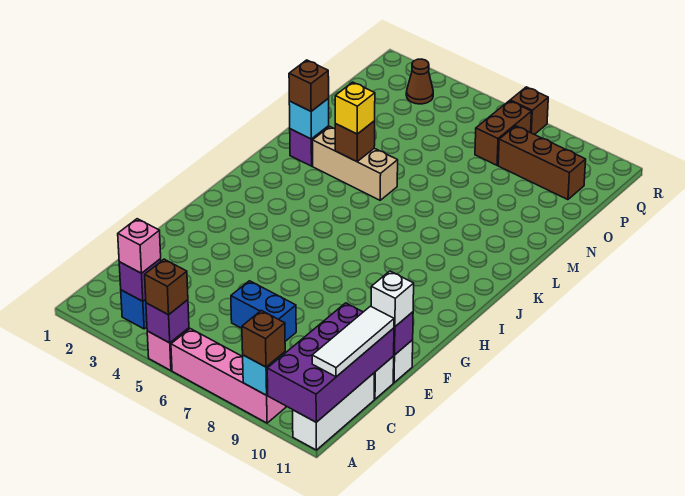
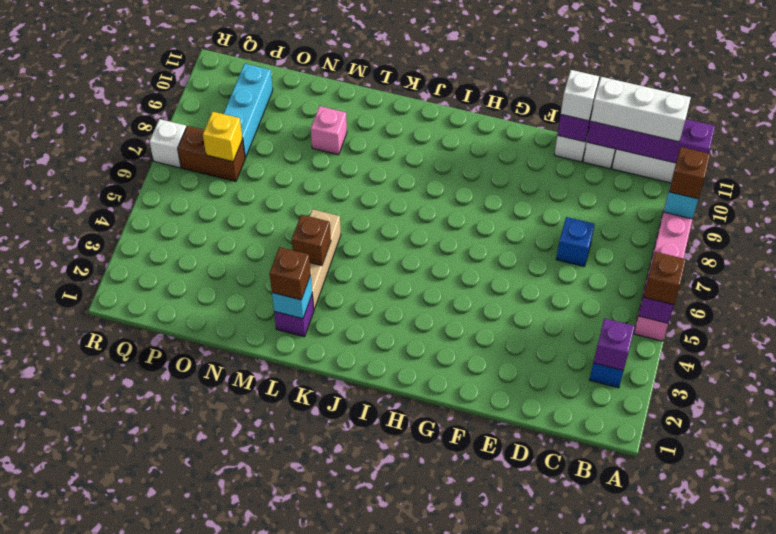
purple 2x4 brick [267,303,394,422] -> purple 1x4 brick [587,119,715,163]
pink 1x1 brick [118,219,161,273] -> pink 1x1 brick moved to [311,106,347,155]
white 1x3 tile [312,306,394,377] -> white 1x3 brick [591,77,691,142]
blue 1x2 brick [231,281,296,341] -> blue 1x1 brick [556,217,595,267]
yellow 1x1 brick [335,82,375,134] -> yellow 1x1 brick moved to [203,112,243,162]
brown 1x3 brick [498,126,586,200] -> cyan 1x3 brick [223,64,273,158]
brown 1x1 cone [406,59,433,104] -> none
brown 1x1 brick [510,87,548,135] -> white 1x1 brick [150,119,186,168]

